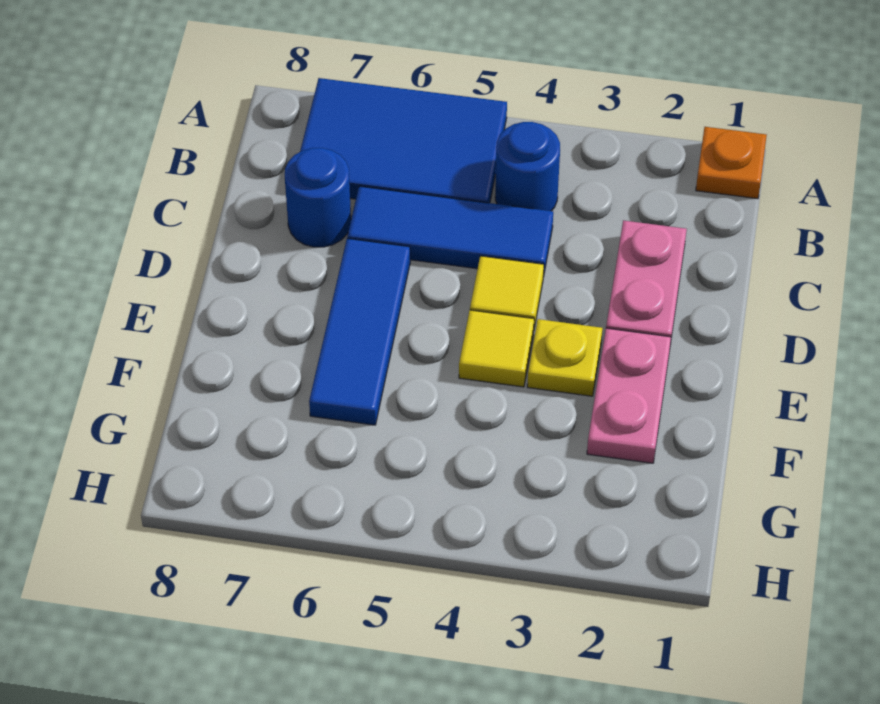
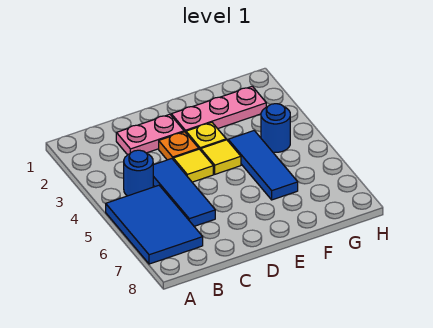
orange 1x1 plate [696,127,767,199] -> orange 1x1 plate moved to [159,132,199,160]
blue 1x1 round brick [285,148,351,247] -> blue 1x1 round brick moved to [261,104,290,152]
blue 1x3 tile [309,238,410,425] -> blue 1x3 tile turned to [228,131,298,200]
pink 1x2 plate [587,328,671,463] -> pink 1x3 plate [171,86,266,133]

